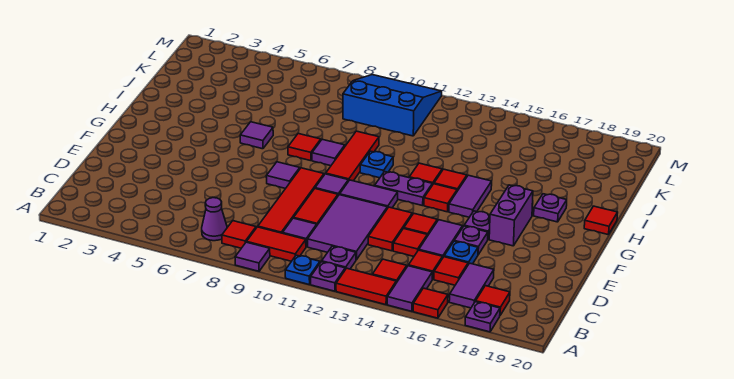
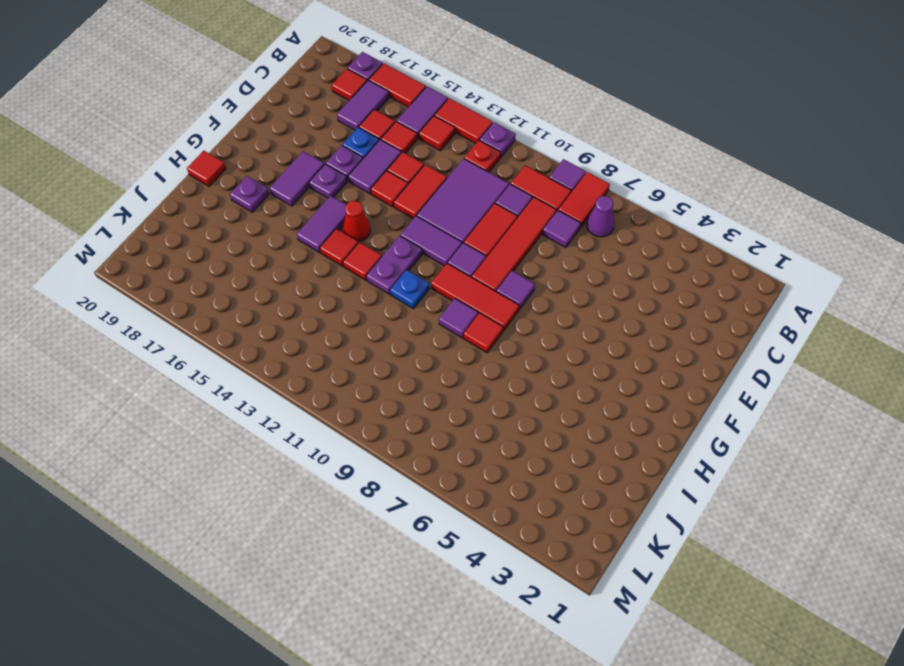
blue 1x1 plate [285,255,320,285] -> none
red 1x1 tile [413,288,448,318] -> red 1x2 tile [369,63,426,107]
red 1x1 tile [222,221,256,248] -> red 1x2 tile [558,172,610,228]
purple 1x1 plate [322,246,356,269] -> red 1x1 plate [464,140,501,172]
purple 1x2 brick [489,185,533,246] -> purple 1x2 tile [270,151,324,206]
red 1x3 tile [326,131,379,181] -> red 1x3 tile turned to [431,263,519,331]
purple 1x2 plate [375,172,432,206] -> purple 1x2 plate turned to [367,236,422,294]
red 1x1 tile [424,184,457,212] -> red 1x1 cone [343,201,370,242]
purple 1x1 tile [240,122,273,149] -> purple 1x1 tile moved to [543,210,581,248]
blue 3x3 slope [343,75,442,136] -> none

